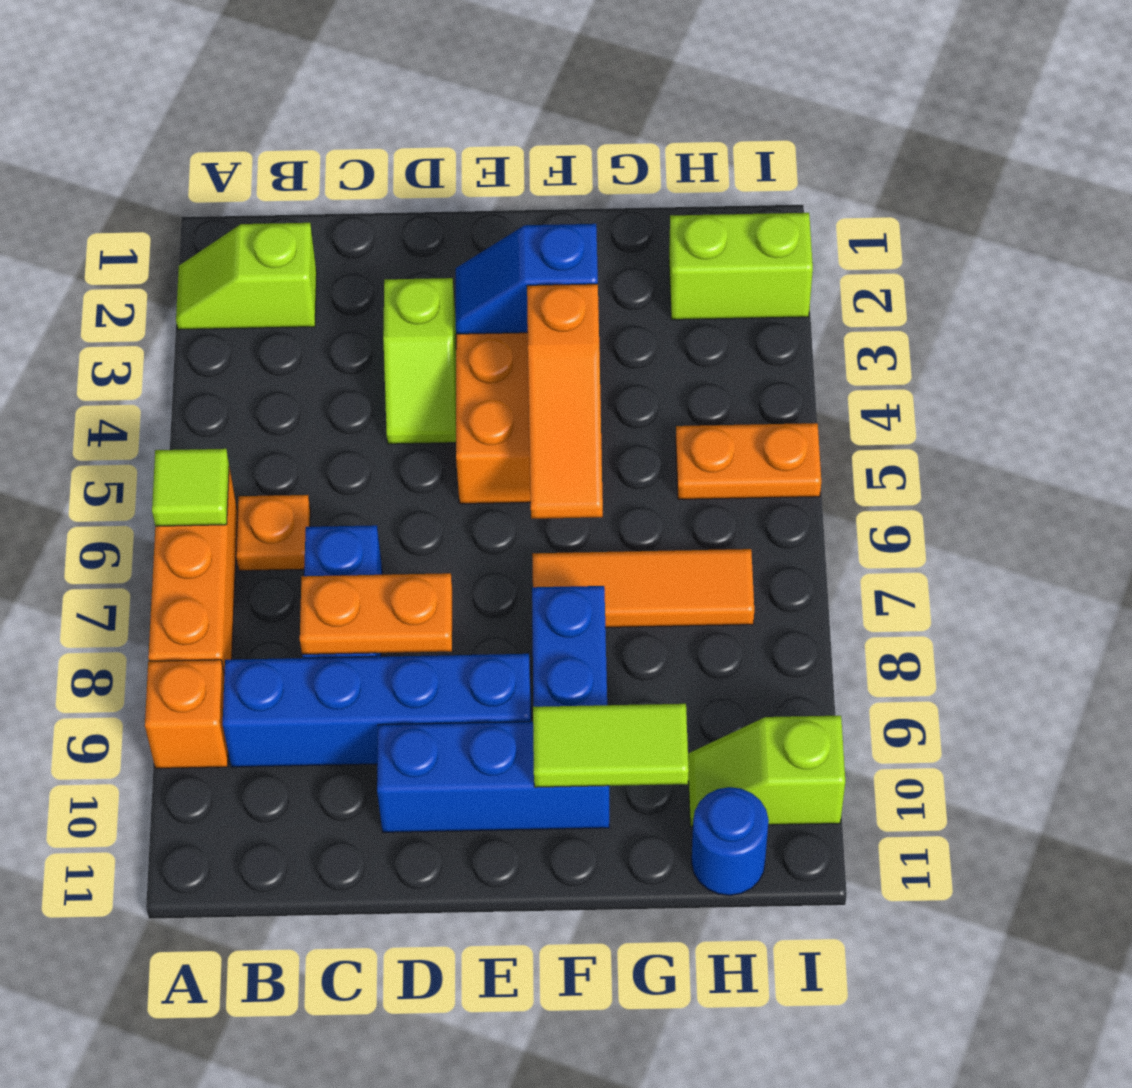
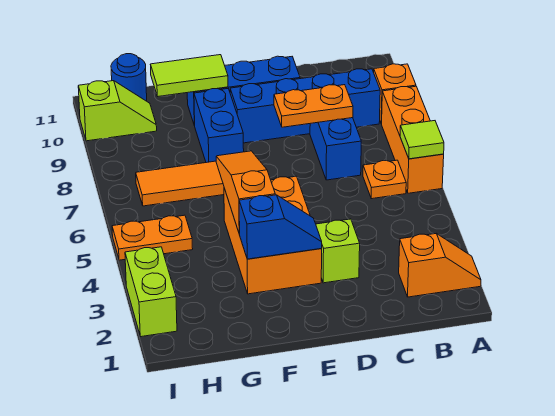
lime 1x2 slope [176,223,317,330] -> orange 1x2 slope [399,234,481,297]
lime 1x2 brick [669,213,813,320] -> lime 1x2 brick turned to [125,247,177,337]

